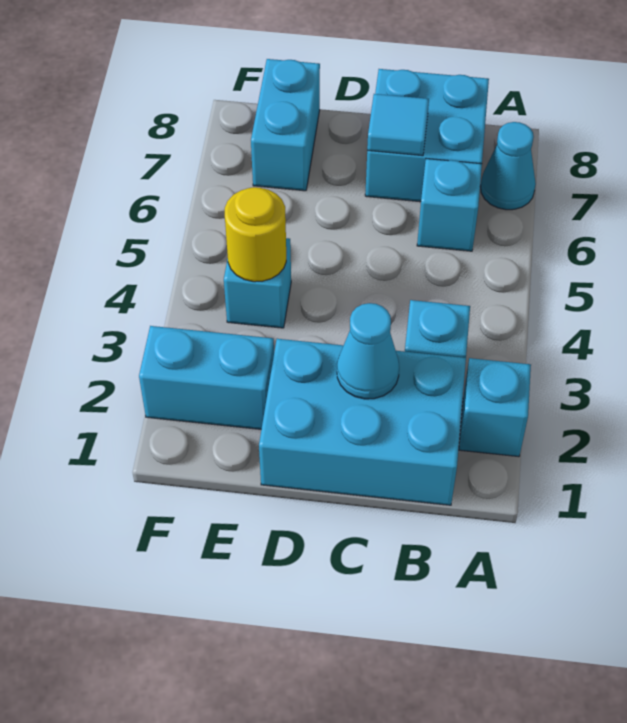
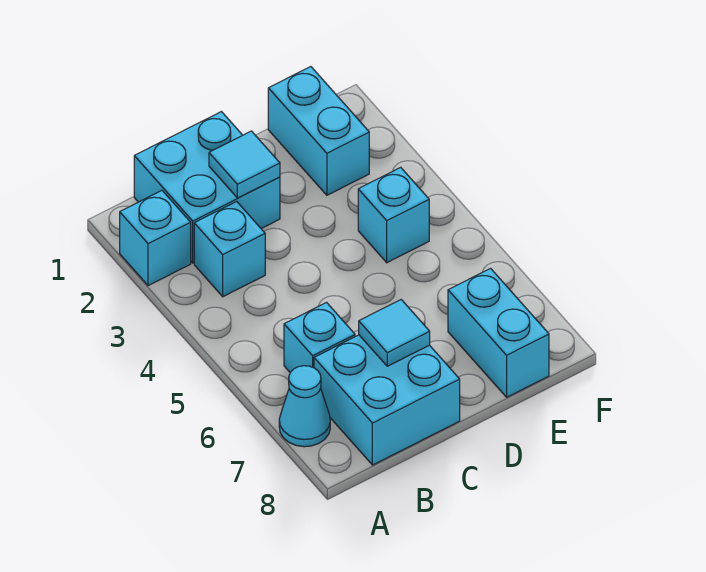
cyan 2x3 brick [259,339,466,505] -> cyan 2x2 brick [134,112,280,263]
cyan 1x1 cone [337,303,399,399] -> cyan 1x1 tile [209,131,280,198]
cyan 1x2 brick [139,326,274,429] -> cyan 1x2 brick turned to [268,67,369,195]
yellow 1x1 round brick [225,187,286,282] -> none

